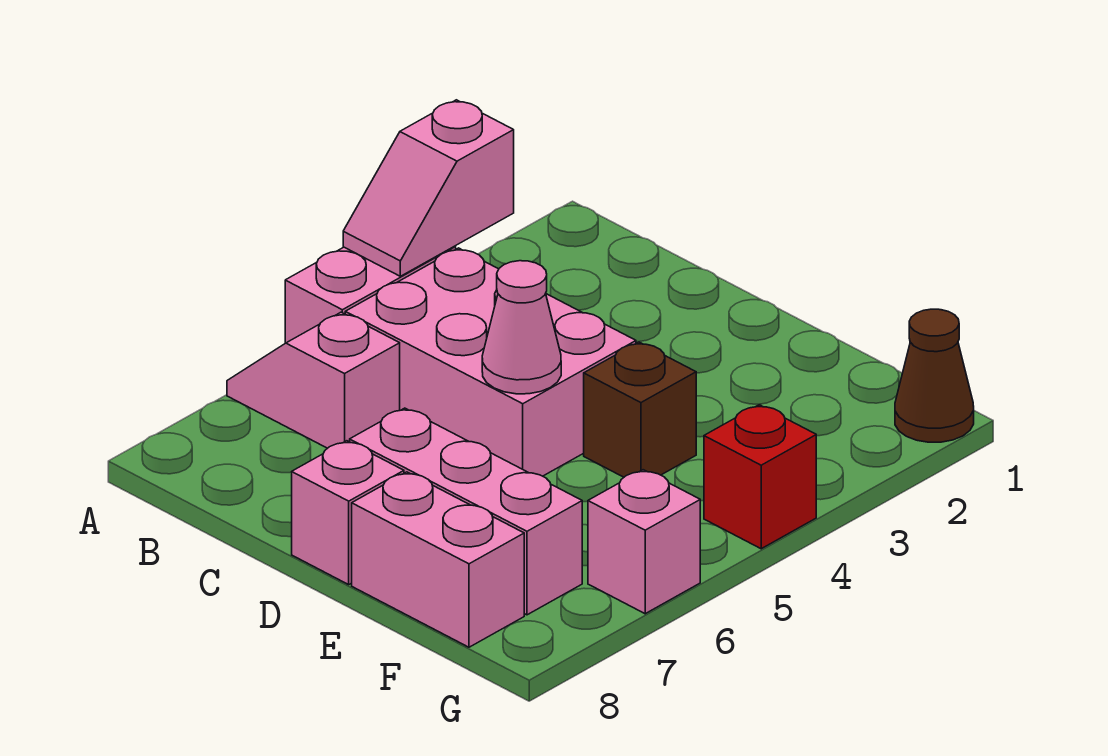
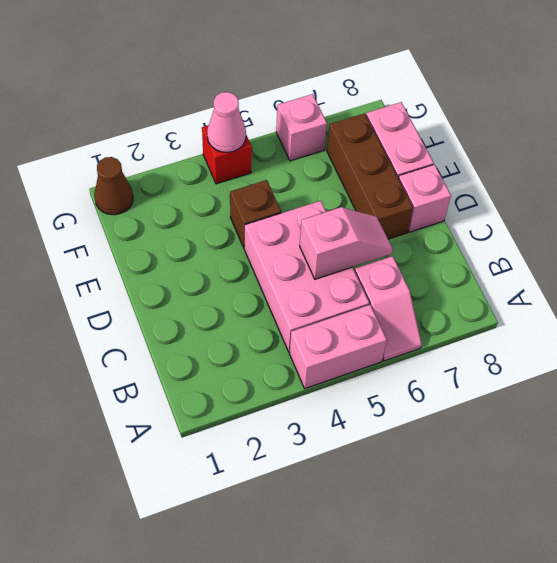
pink 1x2 slope [343,100,514,276] -> pink 1x2 slope moved to [300,207,393,279]
pink 1x1 cone [482,261,561,394] -> pink 1x1 cone moved to [207,92,246,152]
pink 1x3 brick [350,408,582,615] -> brown 1x3 brick [327,113,413,239]

